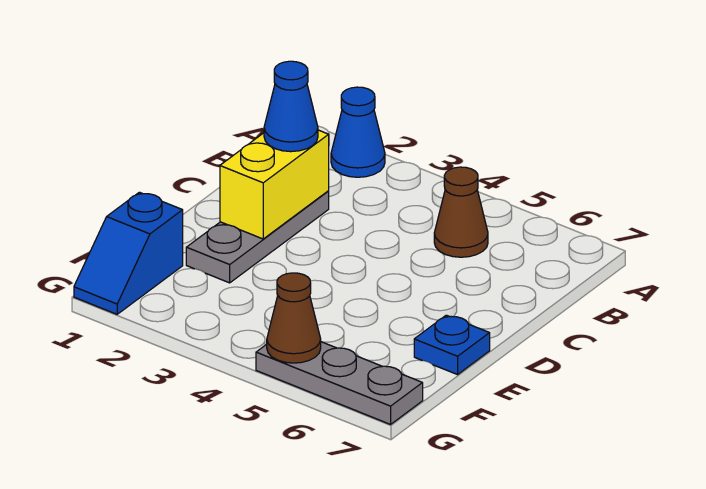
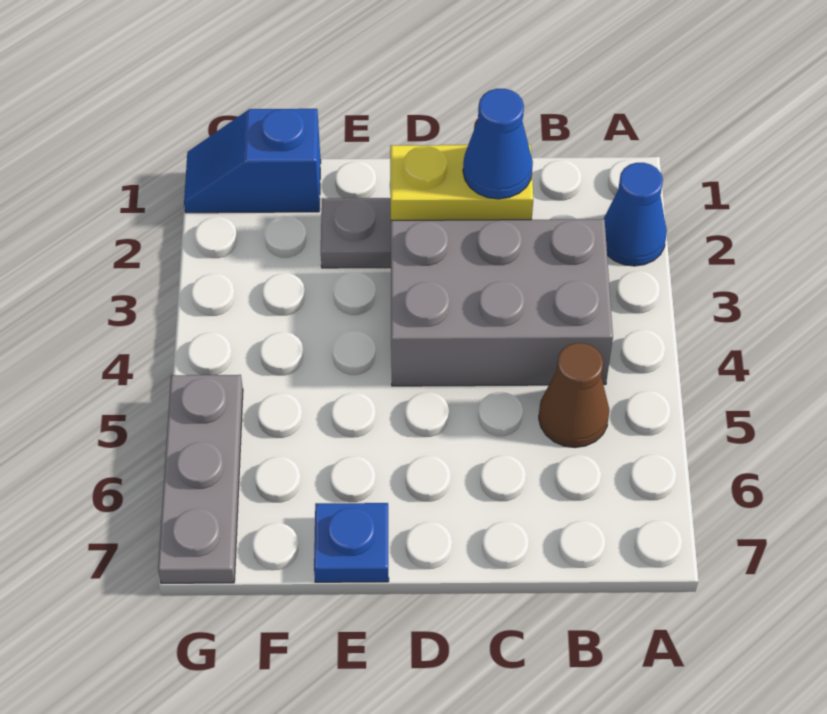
none -> grey 2x3 brick [391,219,613,386]
brown 1x1 cone [267,273,321,363] -> none

